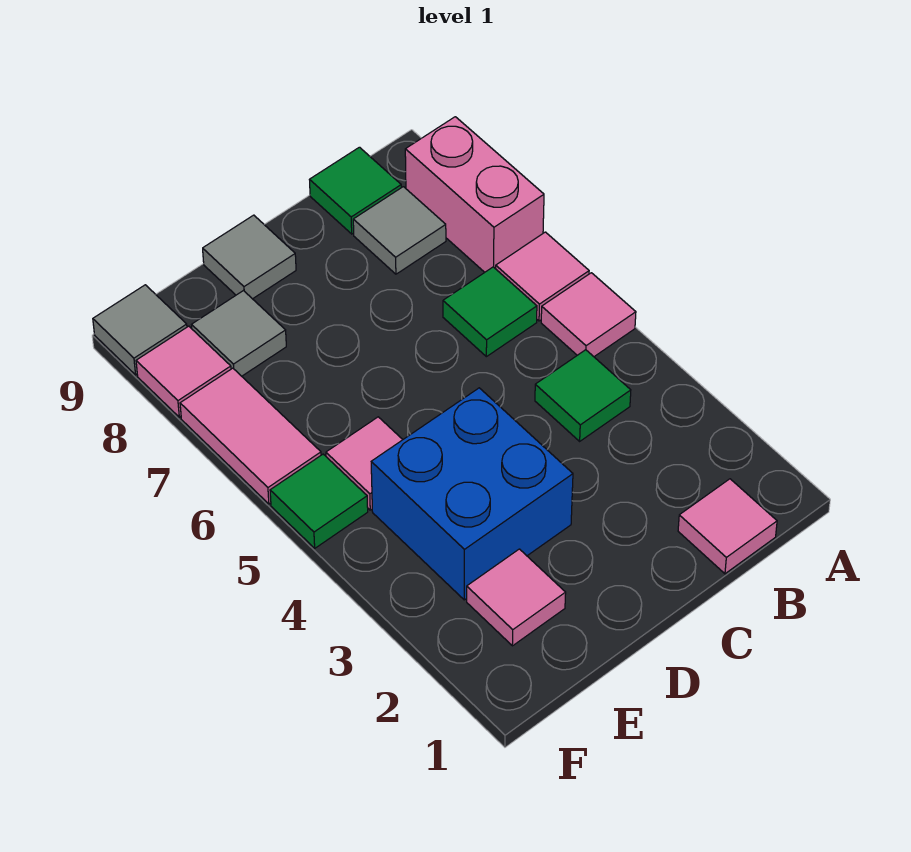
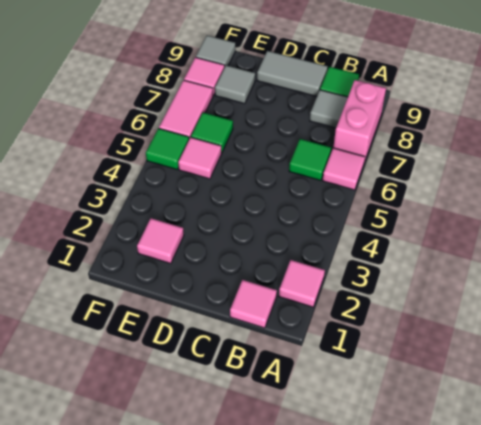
pink 1x1 tile [541,273,636,357] -> pink 1x1 tile moved to [279,260,325,307]
green 1x1 tile [535,350,631,441] -> green 1x1 tile moved to [191,113,233,153]
blue 2x2 brick [371,388,573,600] -> none
grey 1x1 tile [203,215,296,299] -> grey 1x2 tile [257,51,328,96]

